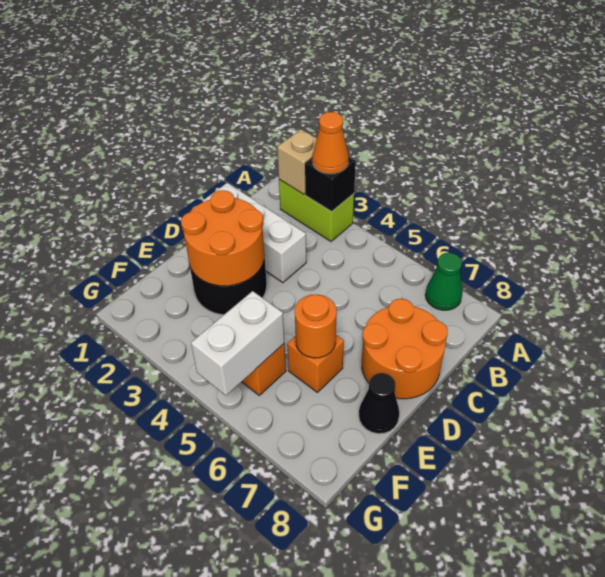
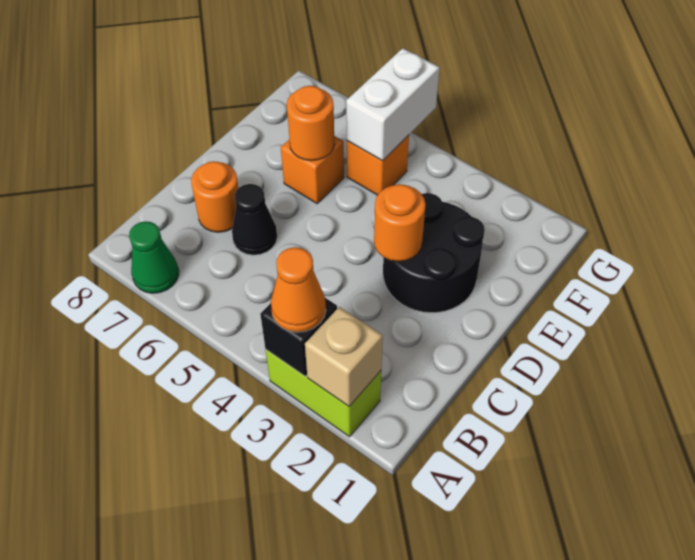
white 1x3 brick [203,183,306,283] -> none
orange 2x2 round brick [362,299,448,399] -> orange 1x1 round brick [191,161,238,232]
orange 2x2 round brick [181,190,265,286] -> orange 1x1 round brick [374,184,426,261]
black 1x1 cone [359,373,399,434] -> black 1x1 cone moved to [232,184,277,255]

